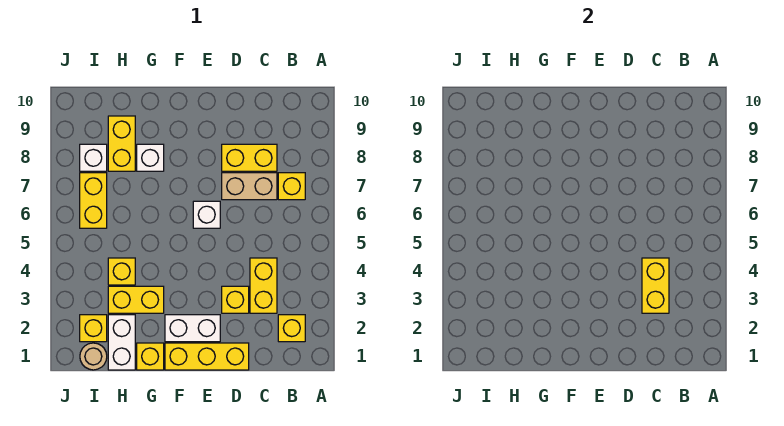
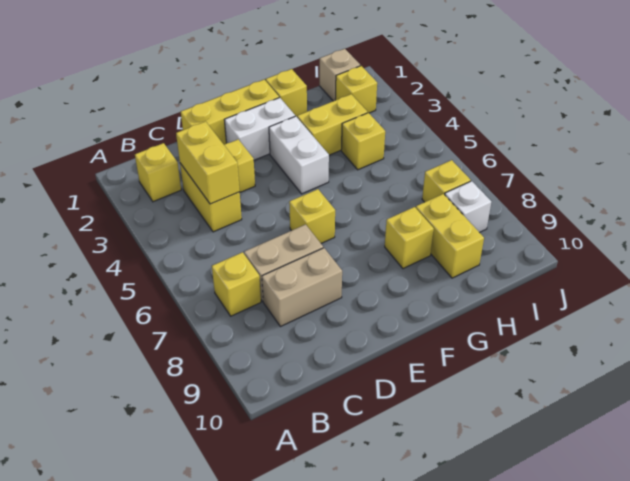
yellow 1x2 brick [222,144,277,171] -> tan 1x2 brick [262,248,342,327]
white 1x1 brick [193,201,220,228] -> yellow 1x1 brick [289,189,335,243]
white 1x1 brick [137,144,164,171] -> yellow 1x1 brick [385,207,434,269]
white 1x2 brick [108,315,135,370] -> white 1x2 brick moved to [269,116,329,194]
tan 1x1 round brick [80,343,107,370] -> tan 1x1 brick [320,49,360,101]
yellow 1x2 brick [80,173,107,228] -> yellow 1x1 brick [422,160,471,202]

